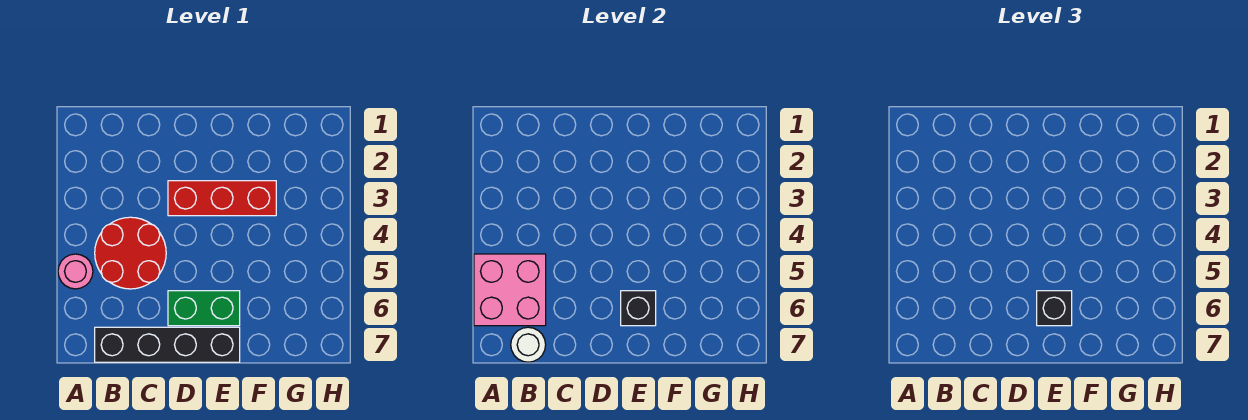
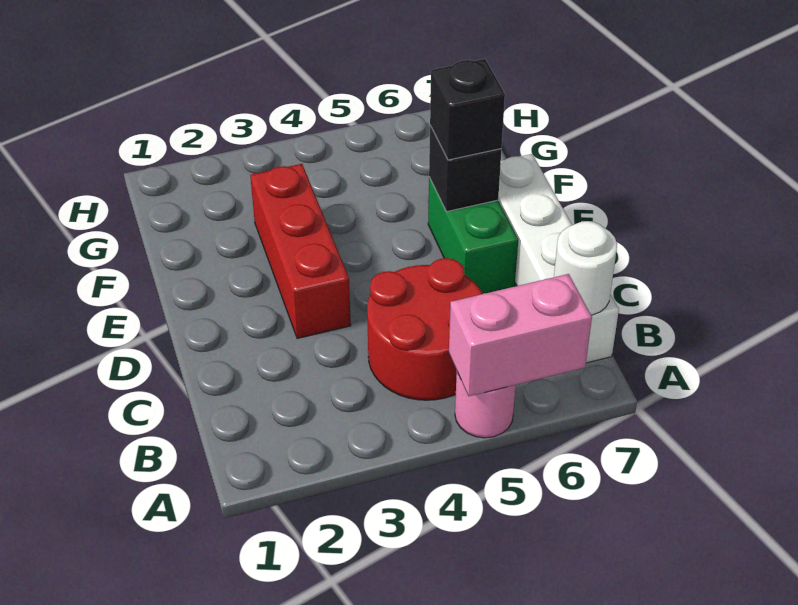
pink 2x2 brick [474,254,546,326] -> pink 1x2 brick [449,274,592,396]
black 1x4 brick [95,327,240,362] -> white 1x4 brick [498,154,619,363]

